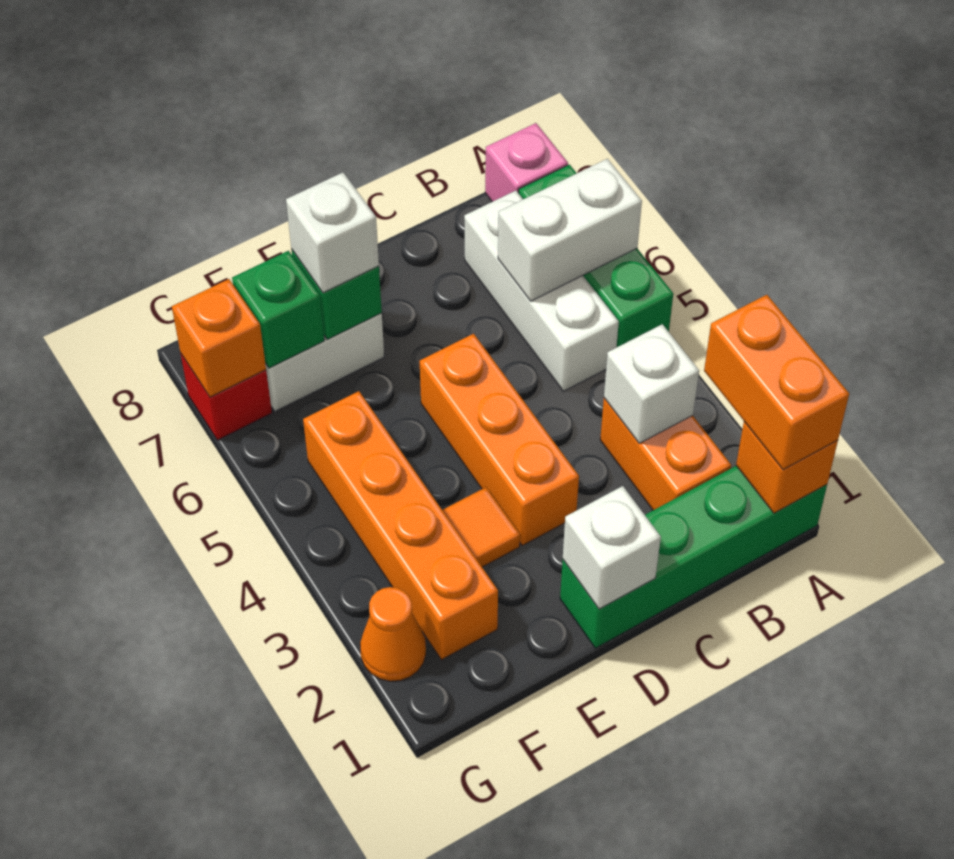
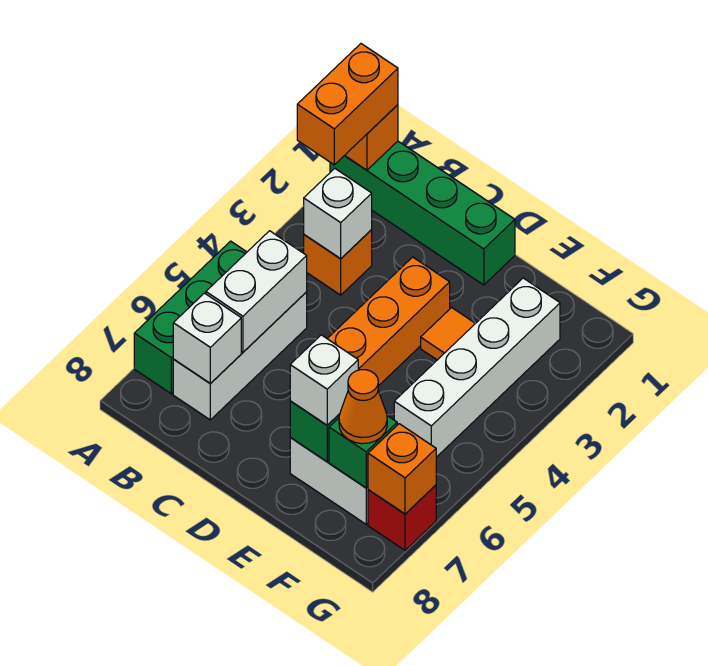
white 1x2 brick [498,159,642,301] -> white 1x2 brick turned to [206,231,307,352]
pink 1x1 brick [485,123,568,202] -> none
orange 1x2 brick [600,398,731,510] -> orange 1x1 brick [304,230,372,295]
white 1x1 brick [563,486,661,609] -> white 1x1 brick moved to [173,293,241,384]
orange 1x4 brick [303,391,498,660] -> white 1x4 brick [394,278,560,457]
orange 1x1 cone [360,587,426,681] -> orange 1x1 cone moved to [339,370,387,444]

